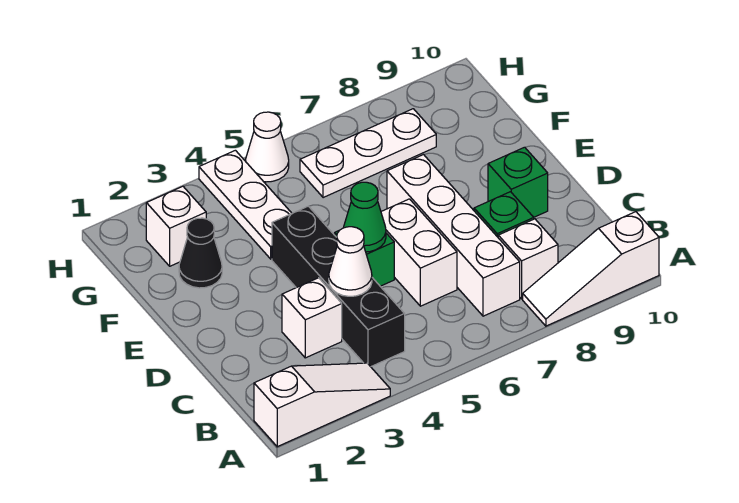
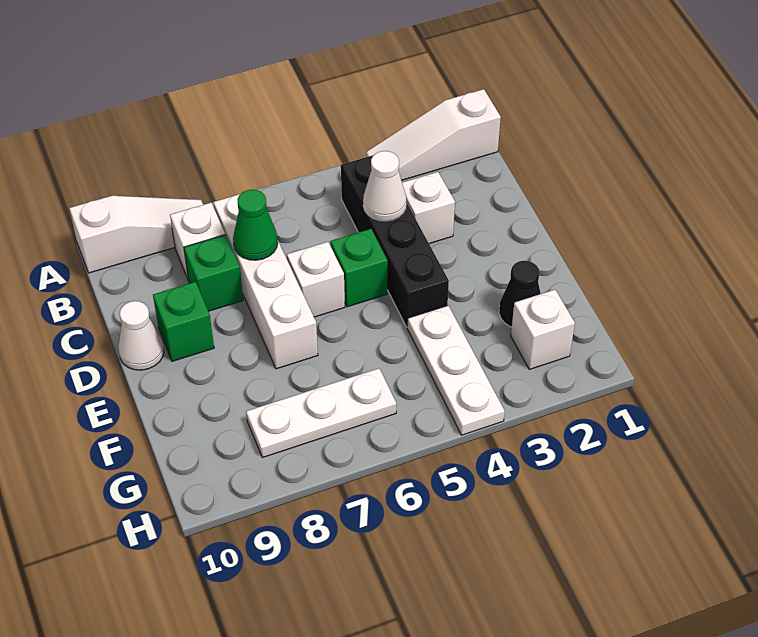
white 1x2 brick [381,199,457,306] -> white 1x1 brick [287,242,345,317]
green 1x1 cone [343,182,386,252] -> green 1x1 cone moved to [233,190,278,260]
white 1x1 cone [246,112,289,182] -> white 1x1 cone moved to [118,301,164,370]

